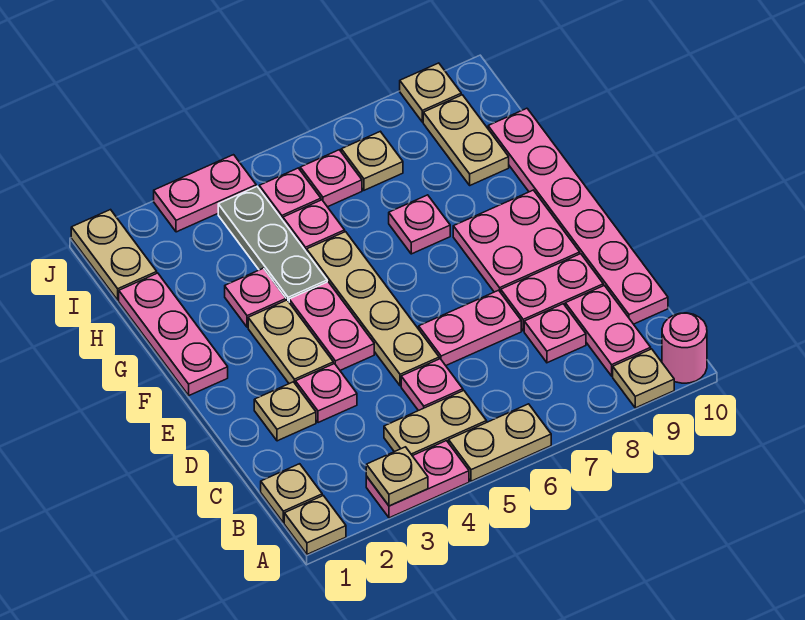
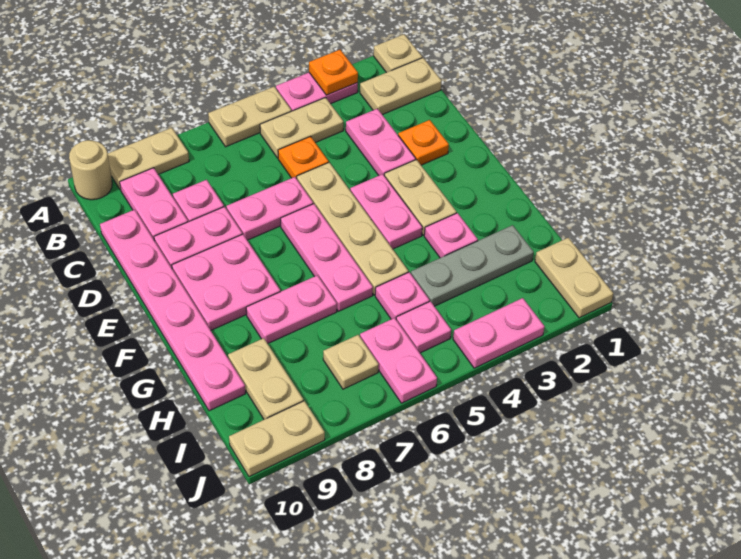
tan 1x1 plate [366,447,428,506] -> orange 1x1 plate [309,50,358,95]
tan 1x1 plate [613,349,674,408] -> tan 1x2 plate [108,128,189,190]
pink 1x1 round brick [662,313,707,383] -> tan 1x1 round brick [69,140,112,200]
tan 1x1 plate [261,464,322,523] -> tan 1x2 plate [360,58,442,115]
pink 1x1 plate [401,359,463,411] -> orange 1x1 plate [278,137,329,179]
tan 1x1 plate [254,382,316,441] -> orange 1x1 plate [398,120,449,165]
pink 1x1 plate [296,364,357,423] -> pink 1x2 plate [346,109,416,175]
pink 1x3 plate [119,273,228,395] -> pink 1x3 plate moved to [281,204,373,311]
grey 1x3 plate [218,186,327,302] -> grey 1x3 plate turned to [411,225,534,306]
pink 1x1 plate [389,195,450,254] -> pink 1x2 plate [246,275,337,344]
pink 1x1 plate [300,150,362,207] -> pink 1x2 plate [360,318,437,403]
tan 1x1 plate [400,63,461,122] -> tan 1x2 plate [229,401,325,477]

